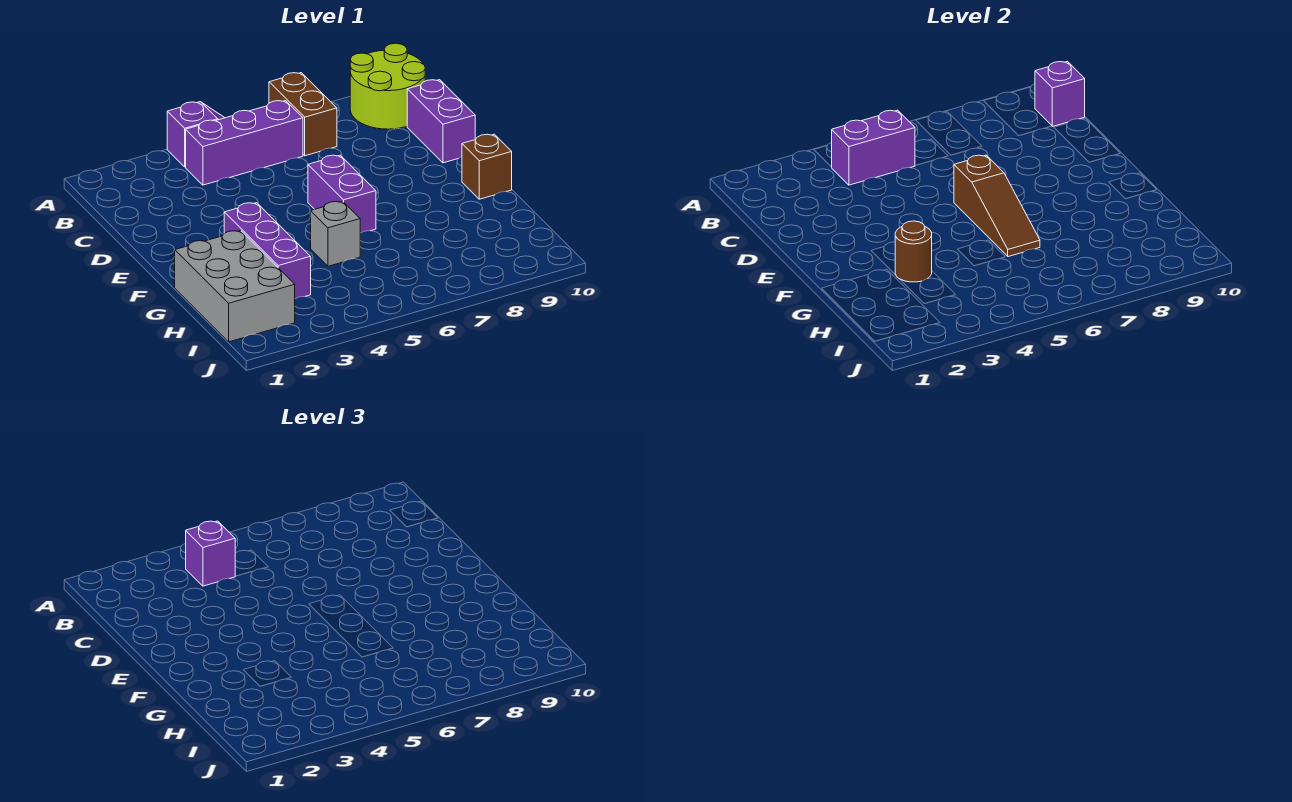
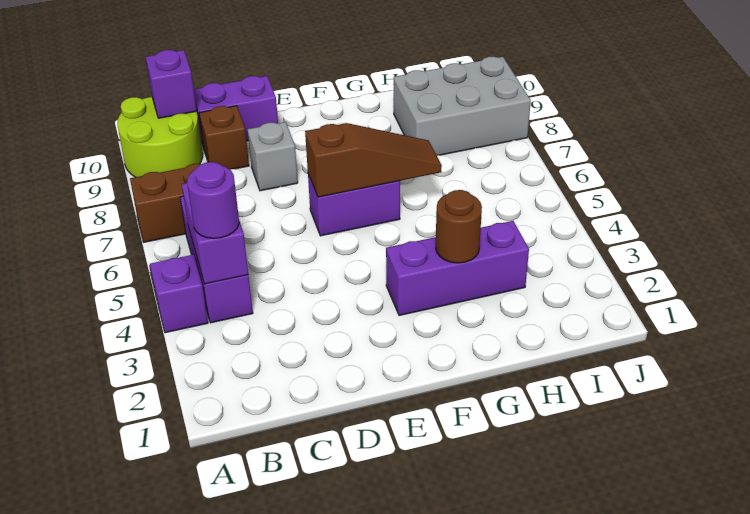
purple 1x1 brick [186,521,235,586] -> purple 1x1 round brick [187,162,239,239]
brown 1x1 brick [462,134,512,199] -> brown 1x1 brick moved to [199,106,249,169]
grey 2x3 brick [175,231,295,342] -> grey 2x3 brick moved to [394,57,531,156]
grey 1x1 brick [311,201,360,266] -> grey 1x1 brick moved to [247,122,298,191]

